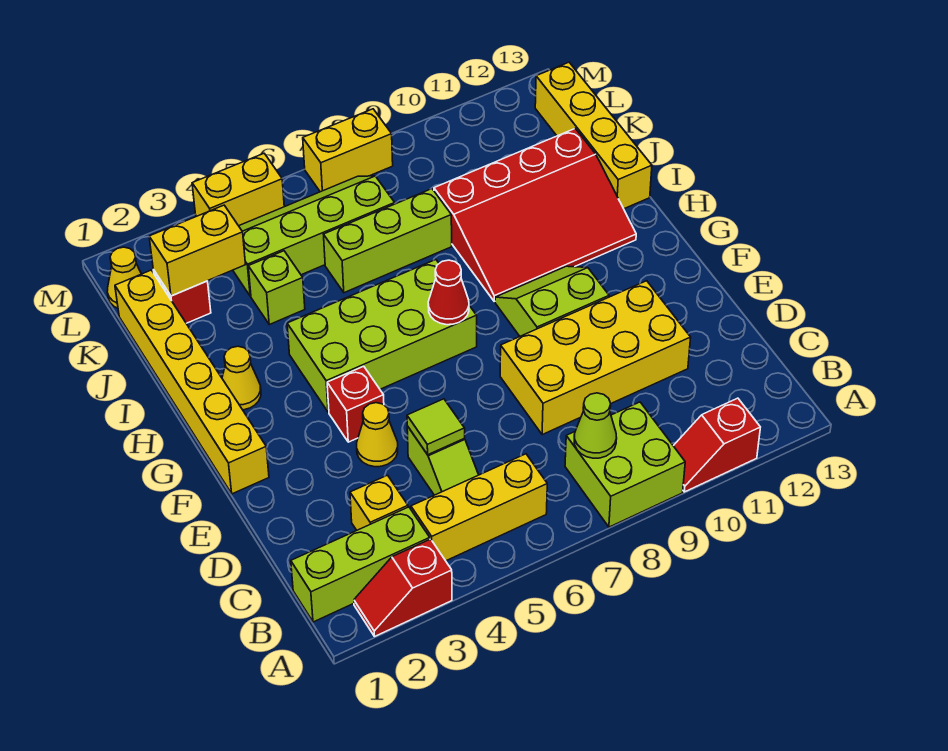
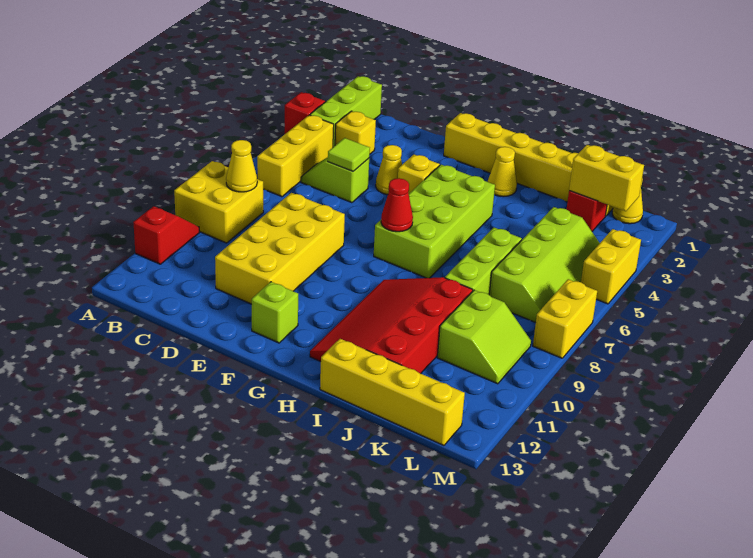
lime 2x2 brick [565,402,685,527] -> yellow 2x2 brick [174,161,264,243]
lime 1x1 cone [574,393,617,458] -> yellow 1x1 cone [226,140,257,192]
red 1x1 brick [327,366,384,442] -> yellow 1x1 brick [398,154,440,194]
lime 2x2 slope [495,266,609,336] -> lime 2x2 slope moved to [437,290,531,384]
lime 1x1 brick [248,251,305,325] -> lime 1x1 brick moved to [252,282,298,343]
yellow 1x2 brick [149,205,245,296] -> yellow 1x2 brick turned to [569,145,644,211]

